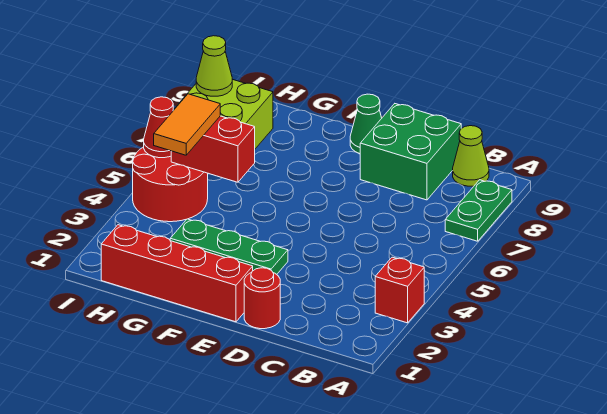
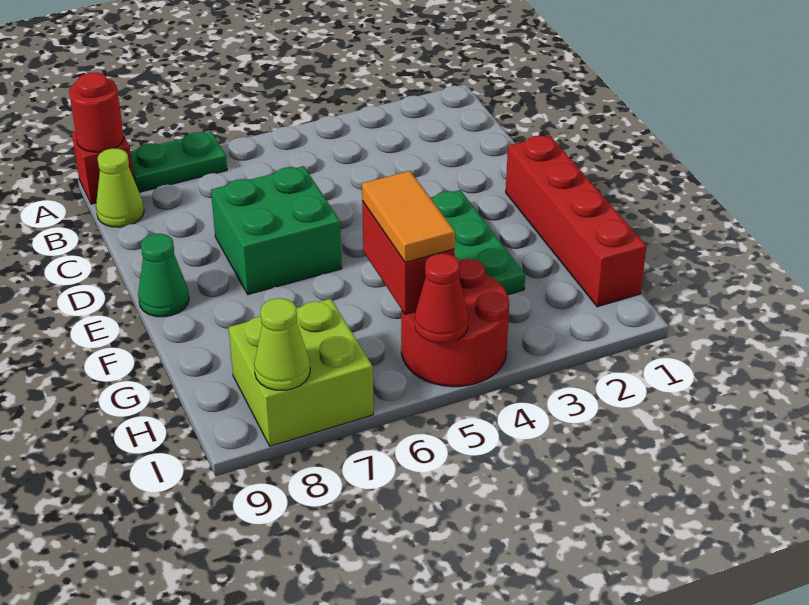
red 1x1 brick [375,257,424,323] -> red 1x1 brick moved to [72,132,134,204]
green 2x2 brick [360,104,461,200] -> green 2x2 brick moved to [211,166,342,295]
red 1x1 round brick [244,268,280,329] -> red 1x1 round brick moved to [69,73,124,152]
orange 1x2 tile [154,94,220,155] -> orange 1x2 tile turned to [362,171,455,262]

